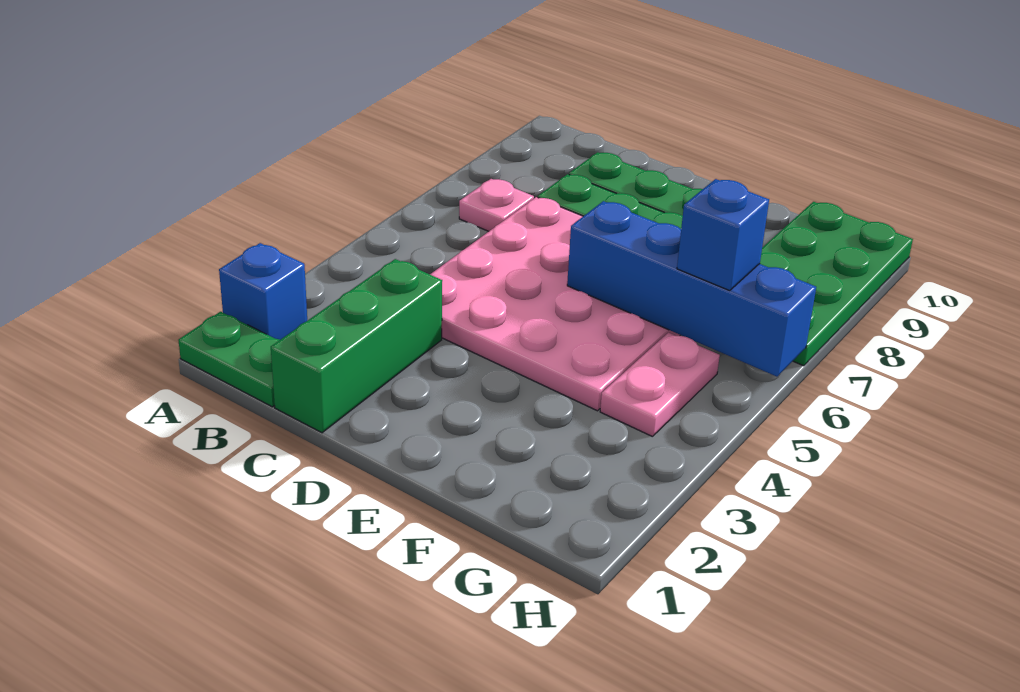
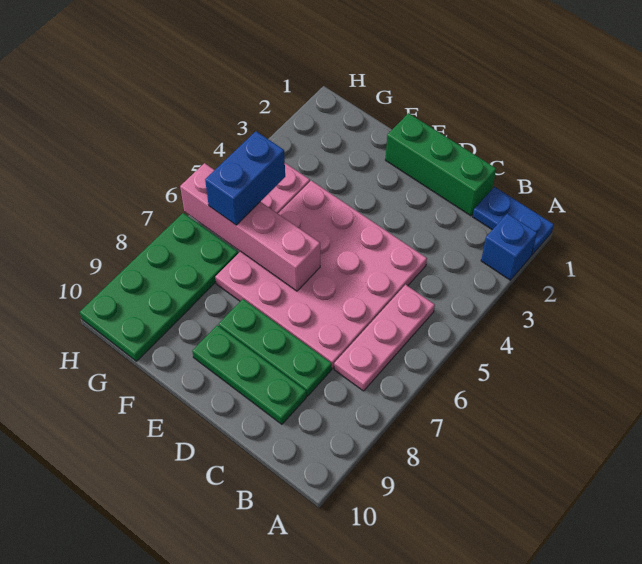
green 1x2 plate [178,312,279,407] -> blue 1x2 plate [473,187,554,255]
pink 1x1 plate [459,179,534,231] -> pink 1x3 plate [334,285,435,391]
green 1x3 brick [271,259,442,433] -> green 1x3 brick turned to [386,113,496,216]
blue 1x4 brick [567,201,816,377] -> pink 1x4 brick [180,163,320,291]
blue 1x1 brick [677,179,769,291] -> blue 1x2 brick [205,131,285,225]

